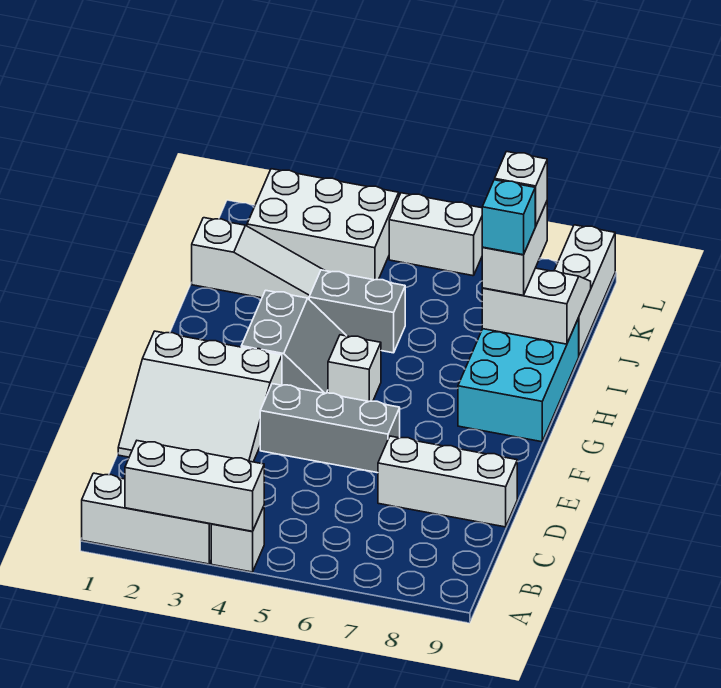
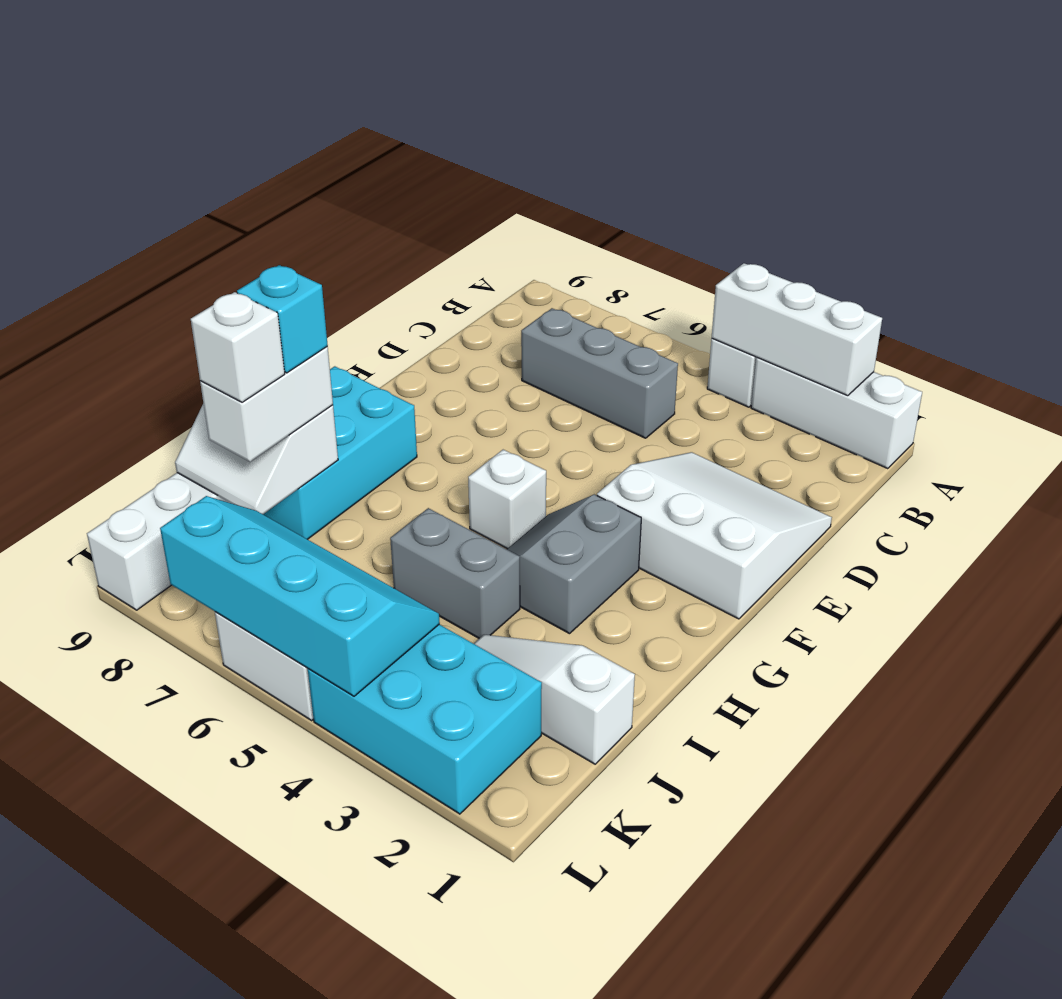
white 1x3 brick [378,436,517,527] -> none
grey 1x3 brick [260,384,400,473] -> grey 1x3 brick moved to [521,308,678,438]
white 2x3 brick [247,169,399,280] -> cyan 2x3 brick [308,624,542,814]
none -> cyan 2x4 slope [160,496,440,696]

